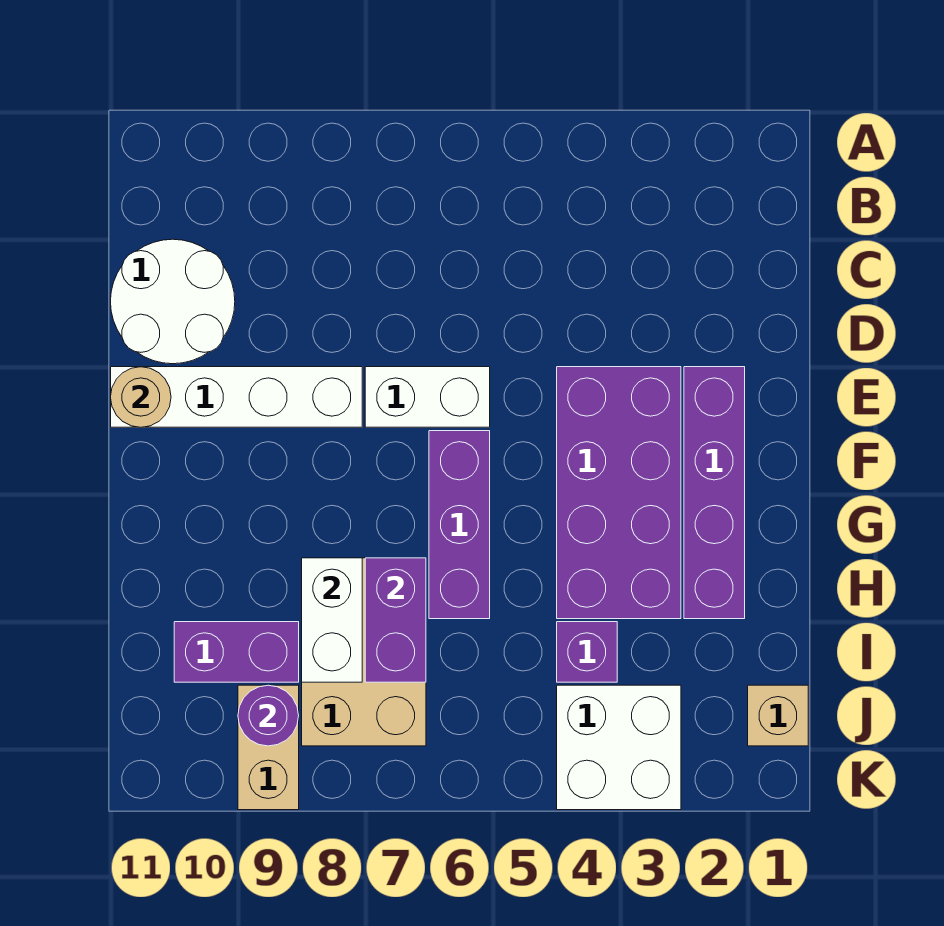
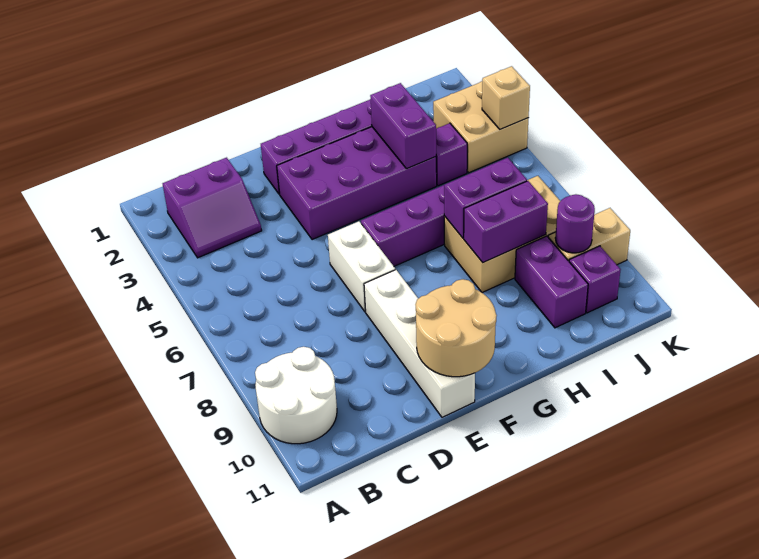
none -> purple 2x2 slope [163,158,262,258]
white 2x2 round brick [111,239,235,364] -> white 2x2 round brick moved to [255,347,337,444]
tan 1x1 round brick [111,367,171,427] -> tan 2x2 round brick [416,279,497,377]
none -> purple 1x2 brick [370,83,436,169]
white 1x2 brick [302,558,362,682] -> purple 1x2 brick [464,181,548,262]
tan 1x1 brick [748,685,808,746] -> tan 1x1 brick moved to [482,66,530,129]
white 2x2 brick [557,685,681,810] -> tan 2x2 brick [433,81,528,173]
none -> purple 1x1 brick [569,246,621,313]

